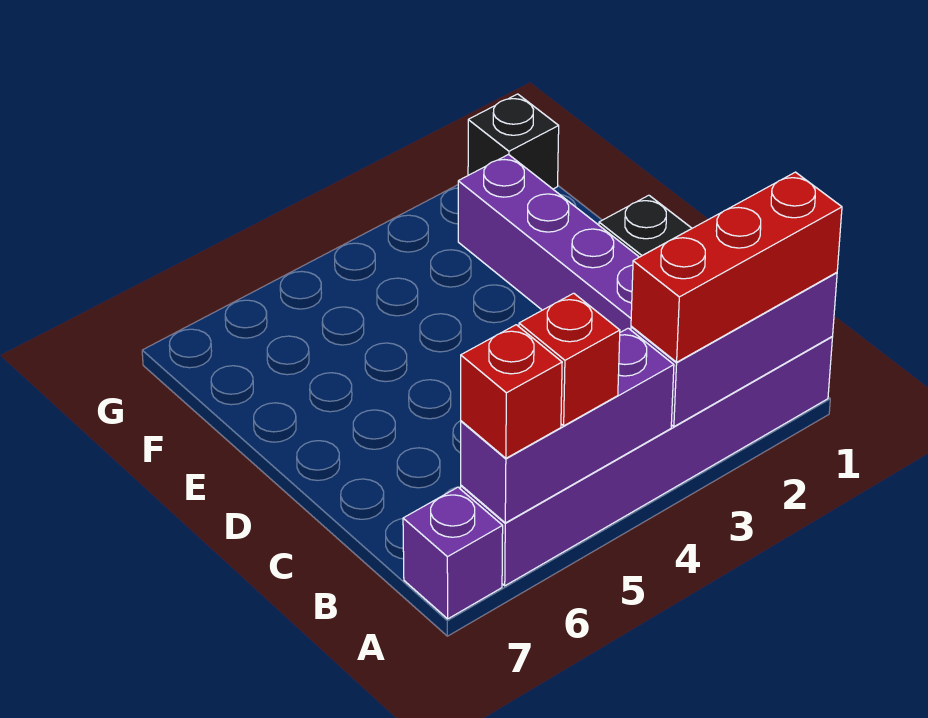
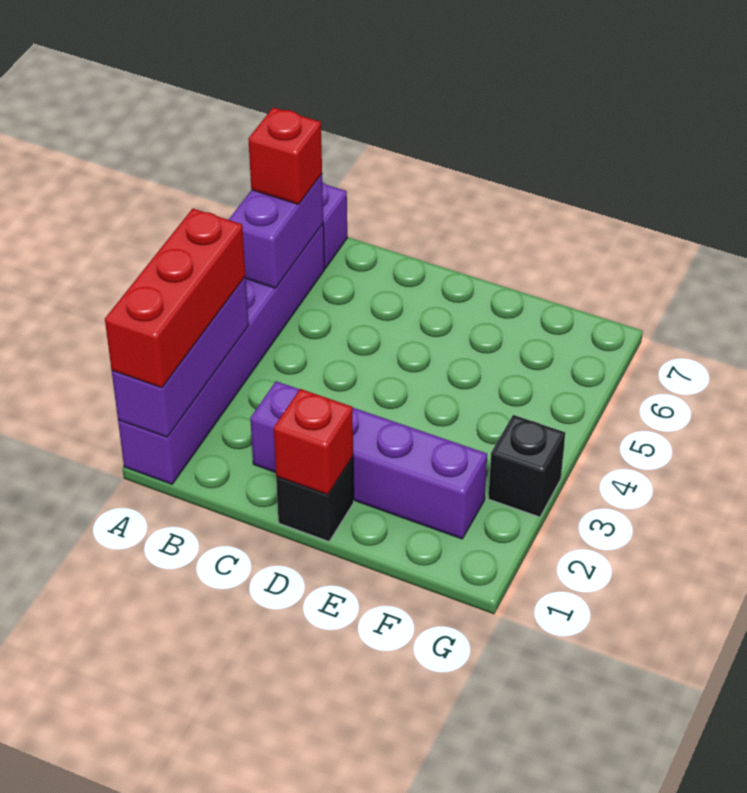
purple 1x3 brick [461,328,674,523] -> purple 1x2 brick [229,174,323,288]
red 1x1 brick [519,293,620,426] -> red 1x1 brick moved to [274,389,353,495]
black 1x1 brick [468,94,559,189] -> black 1x1 brick moved to [488,415,565,517]

